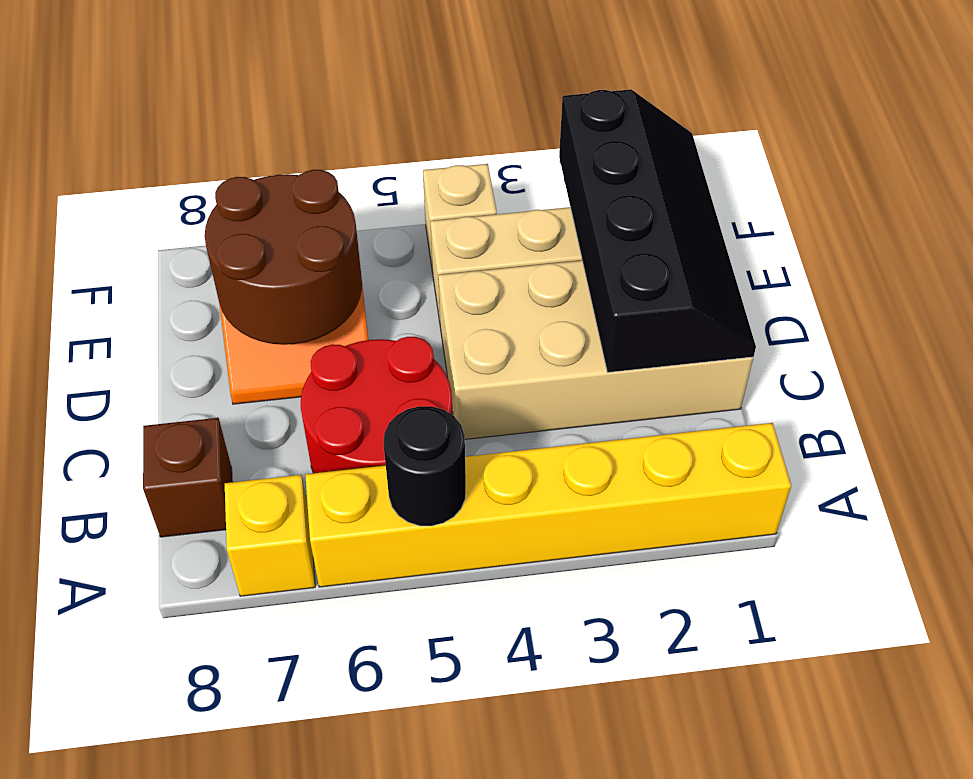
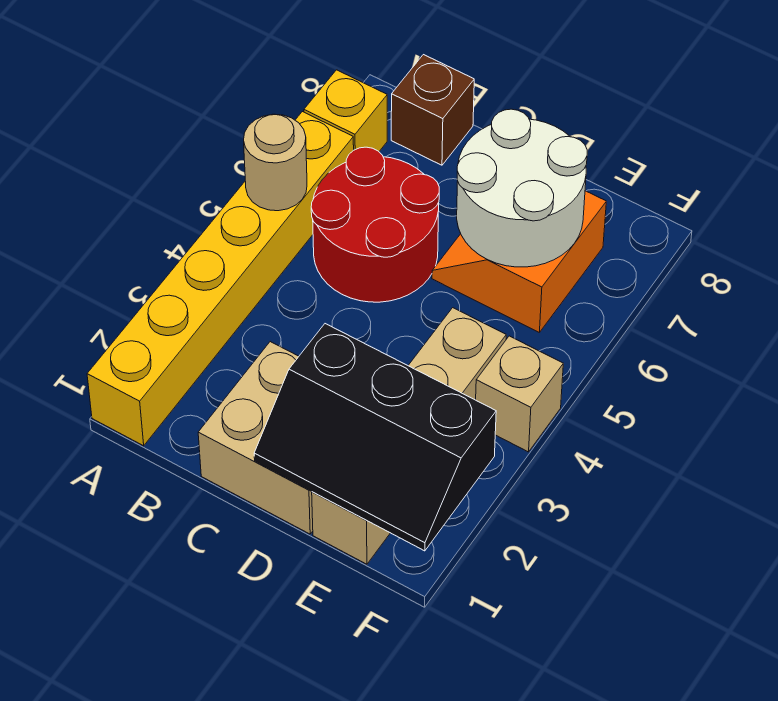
black 1x1 round brick [383,406,466,526] -> tan 1x1 round brick [244,114,307,211]
tan 2x4 brick [438,260,753,439] -> tan 2x2 brick [198,342,313,534]
black 2x4 slope [559,89,756,372] -> black 2x3 slope [254,324,496,551]
brown 2x2 round brick [205,170,362,345] -> white 2x2 round brick [457,109,587,267]

